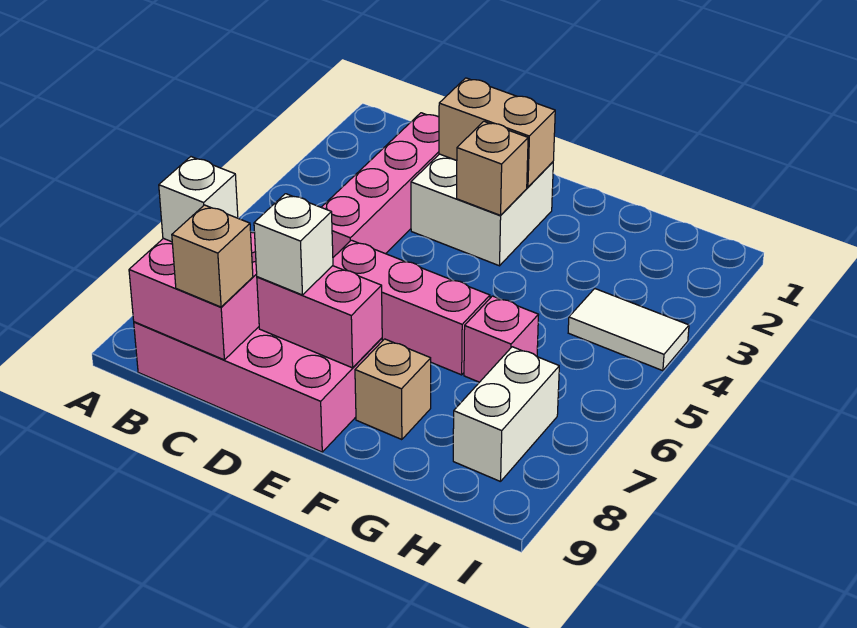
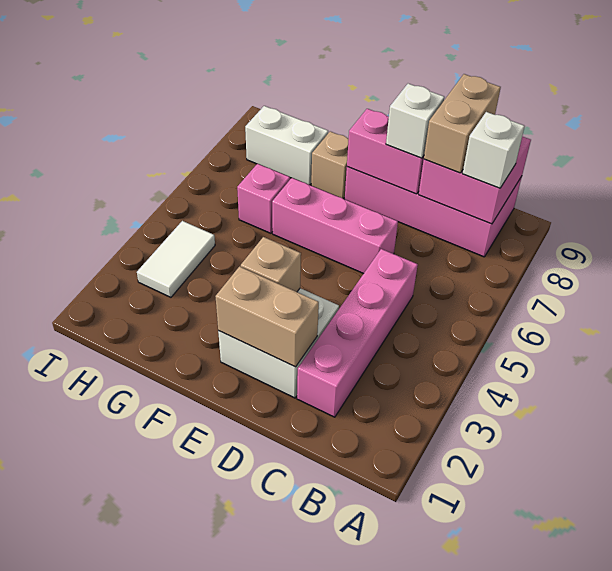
tan 1x1 brick [172,205,253,307] -> tan 1x2 brick [424,74,501,173]
white 1x2 tile [568,289,689,371] -> white 1x2 tile turned to [137,221,215,297]
white 1x2 brick [453,347,559,482] -> white 1x2 brick turned to [245,106,328,185]

